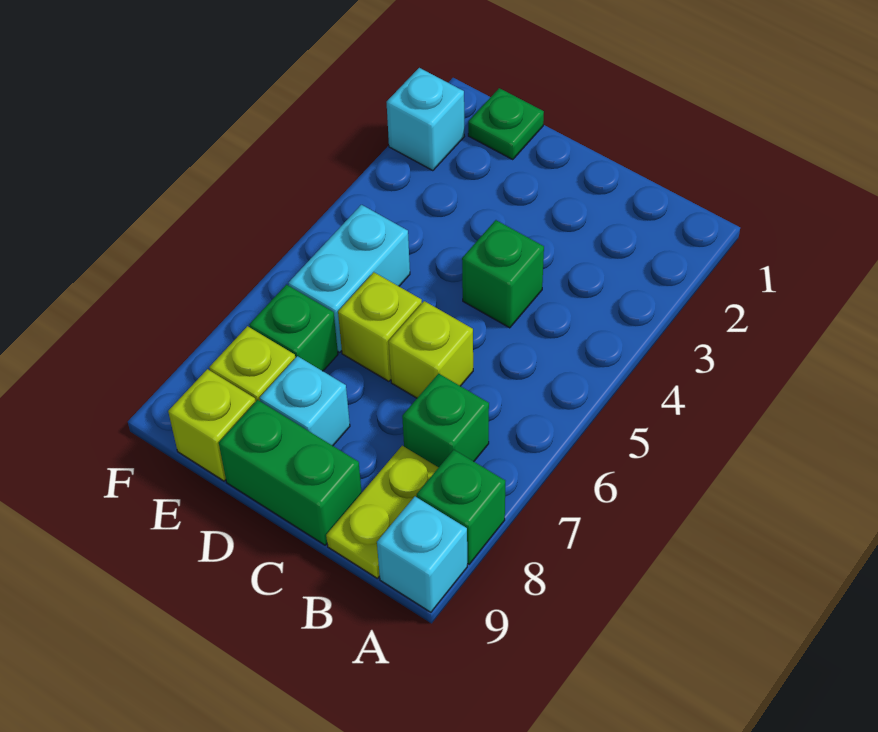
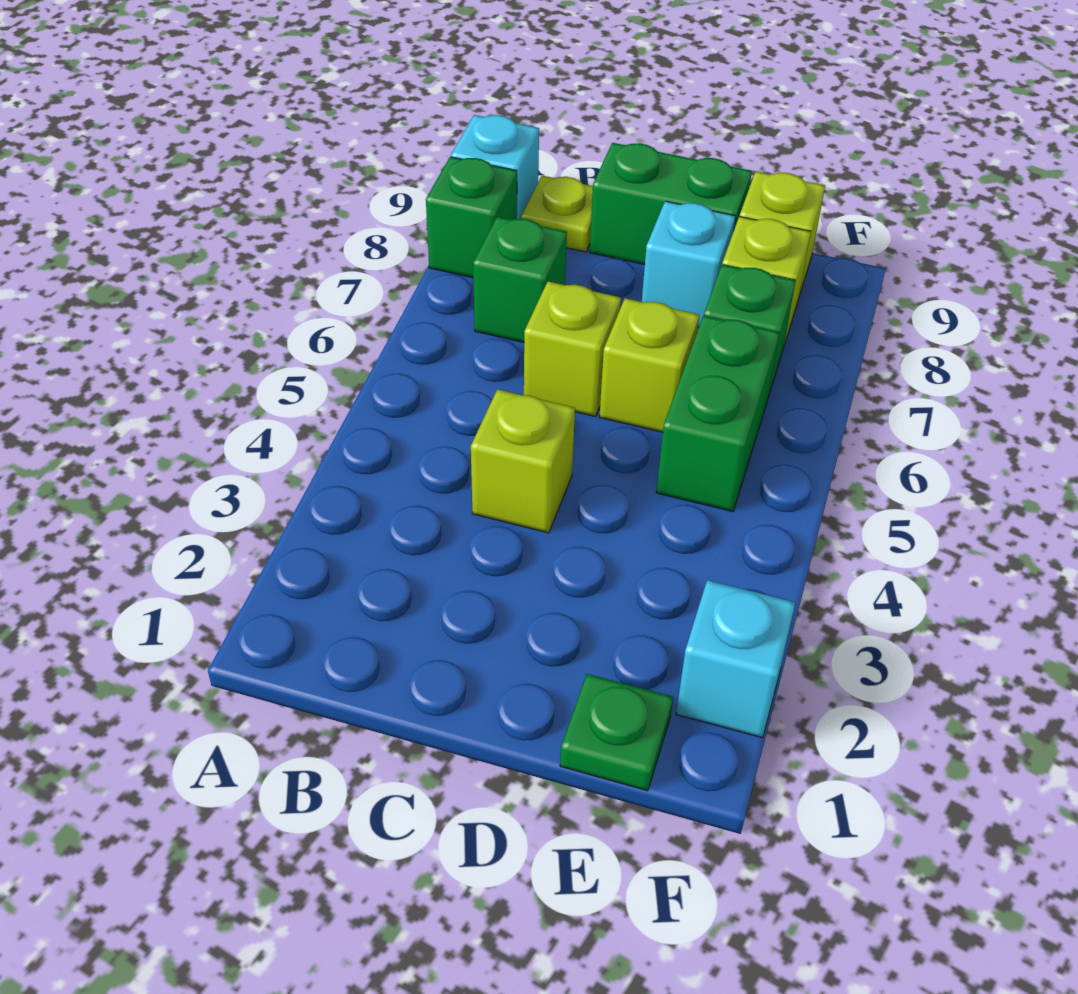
lime 1x2 plate [326,446,439,578] -> lime 1x1 plate [521,176,593,252]
green 1x1 brick [462,220,544,328] -> lime 1x1 brick [471,389,575,533]
cyan 1x2 brick [288,205,410,352] -> green 1x2 brick [656,316,780,511]

